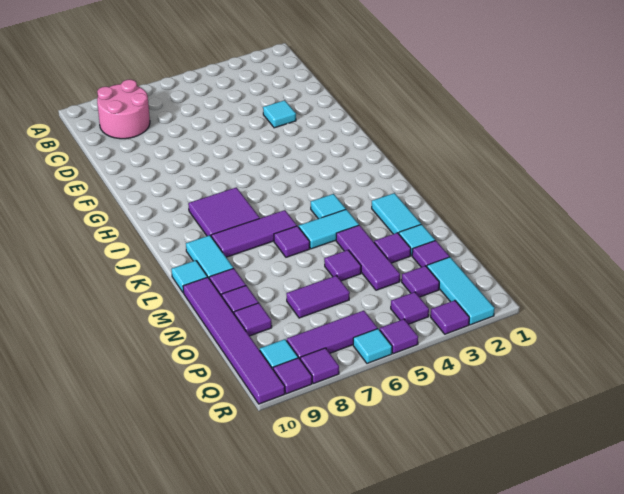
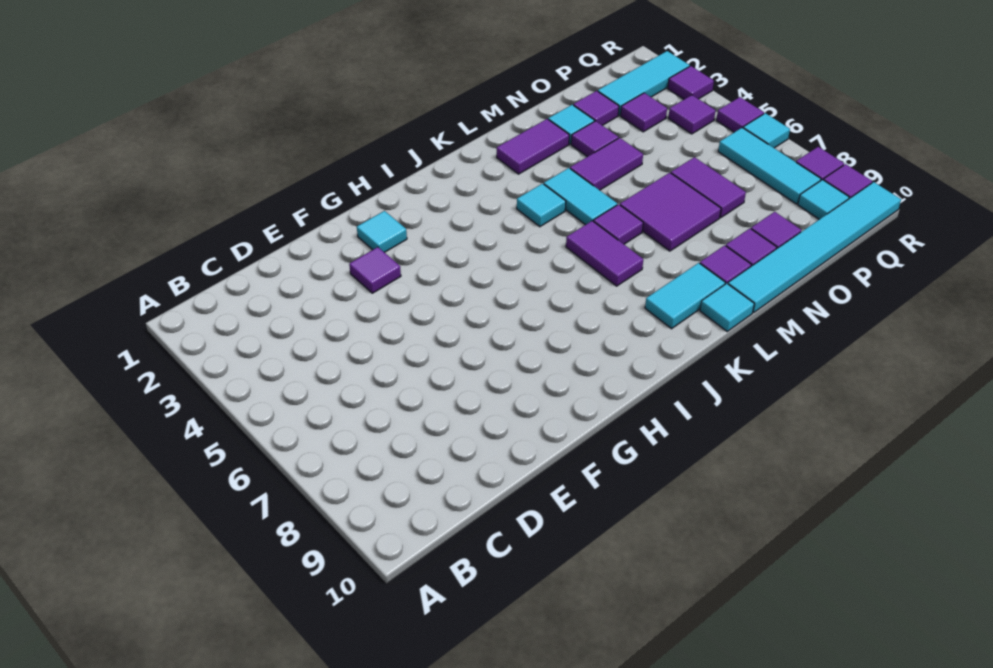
pink 2x2 round brick [97,80,150,139] -> none
cyan 1x1 tile [263,100,296,128] -> cyan 1x1 tile moved to [357,211,407,252]
purple 2x2 tile [188,187,260,236] -> purple 2x2 tile moved to [620,173,721,251]
purple 1x3 tile [211,210,297,257] -> purple 1x2 tile [566,221,643,286]
cyan 1x2 tile [372,193,421,234] -> purple 1x2 tile [497,119,569,174]
purple 1x3 tile [336,225,400,290] -> purple 1x2 tile [570,138,643,190]
purple 1x6 tile [183,277,285,404] -> cyan 1x6 tile [728,182,901,313]
purple 1x1 tile [324,250,361,281] -> purple 1x1 tile moved to [349,247,401,293]
purple 1x3 tile [287,311,378,358] -> cyan 1x3 tile [718,128,821,204]

